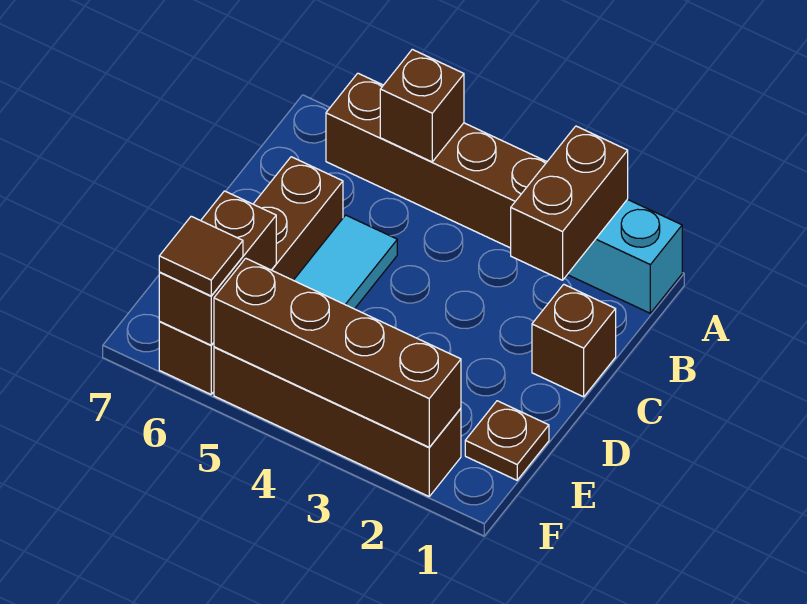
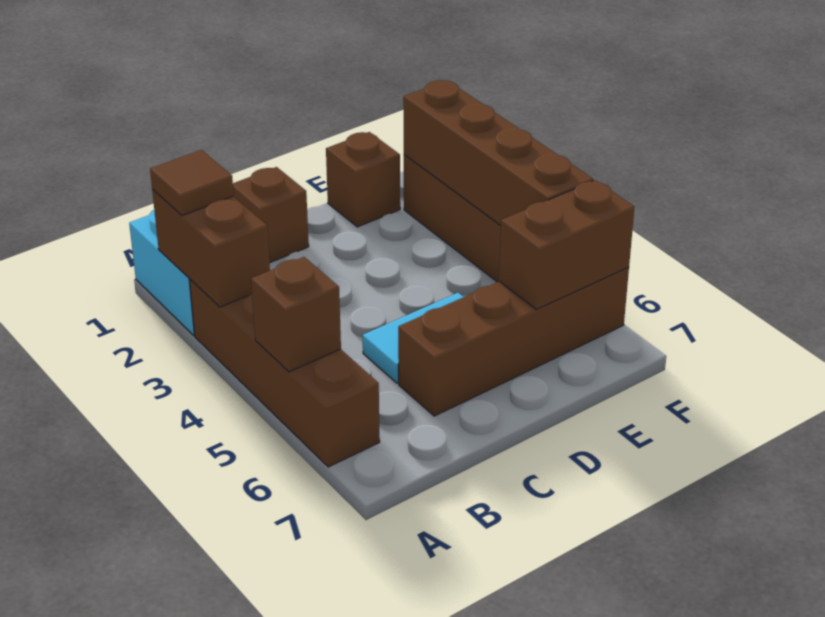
brown 1x2 brick [511,126,628,280] -> brown 1x2 brick turned to [152,189,270,307]
brown 1x1 plate [465,401,549,480] -> brown 1x1 brick [326,132,400,227]
brown 1x1 tile [159,216,243,296] -> brown 1x1 tile moved to [150,150,234,216]

